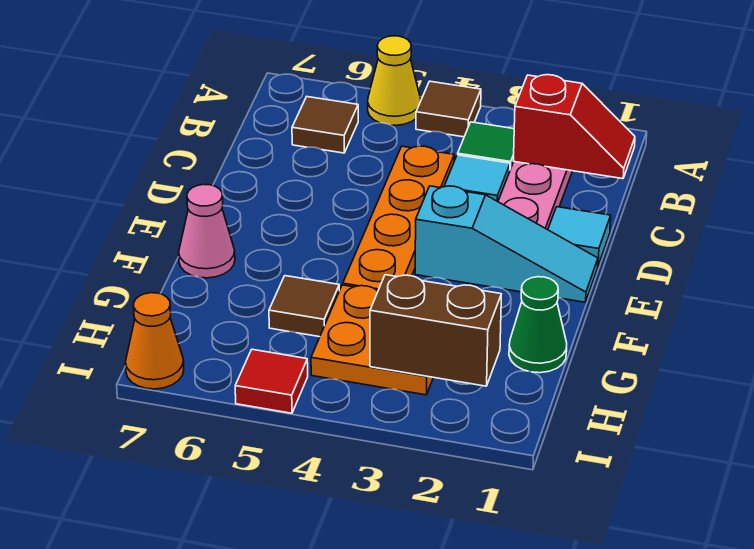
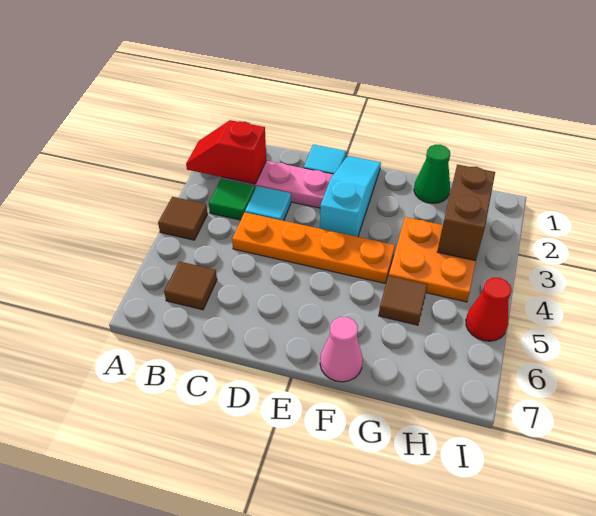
yellow 1x1 cone [368,36,421,125] -> none
red 1x2 slope [513,75,635,179] -> red 1x2 slope turned to [186,120,266,184]
red 1x1 tile [235,349,308,413] -> red 1x1 cone [466,278,512,341]
orange 1x1 cone [125,293,184,389] -> none

